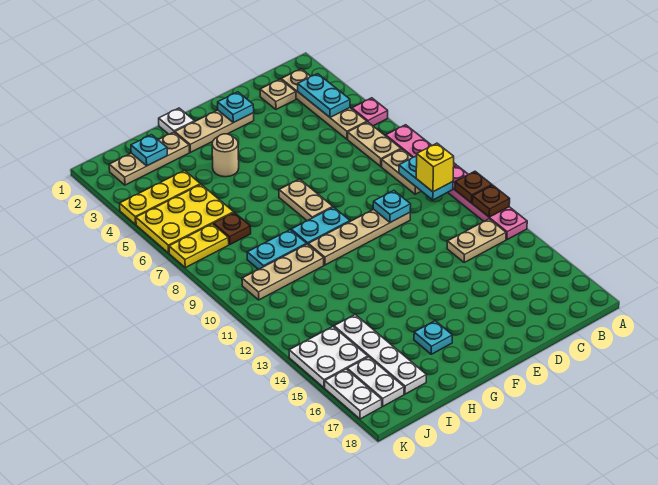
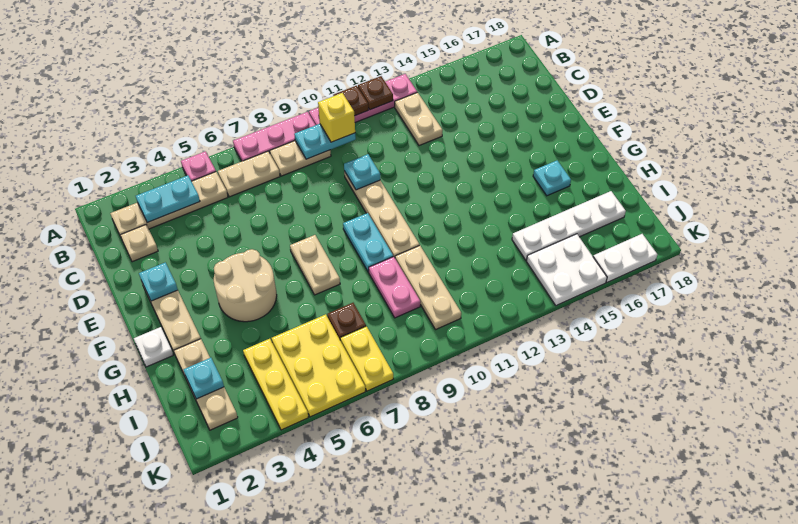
tan 1x2 plate [279,179,333,221] -> tan 1x2 plate turned to [290,235,340,295]
tan 1x1 round brick [212,134,239,177] -> tan 2x2 round brick [214,249,277,322]
cyan 1x2 plate [247,230,307,269] -> pink 1x2 plate [369,257,420,318]
white 1x2 plate [347,357,404,406] -> none

